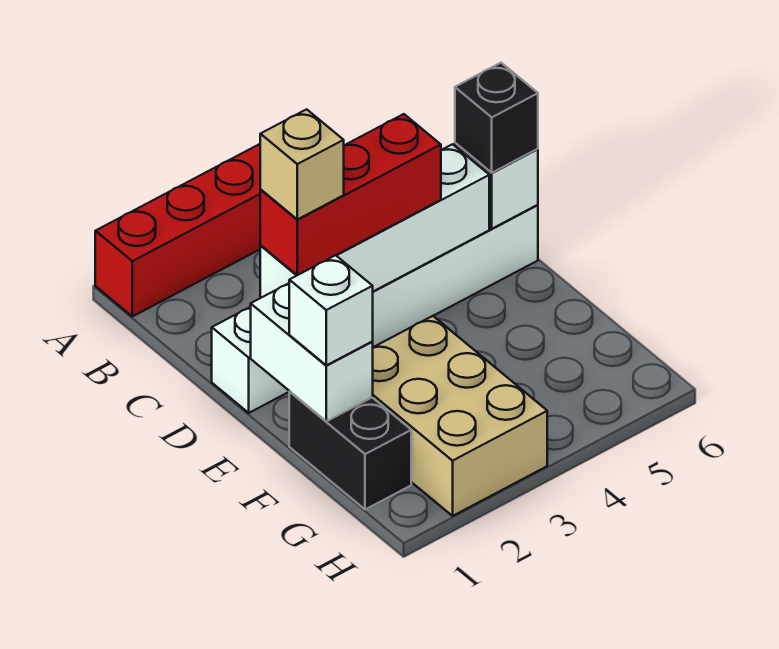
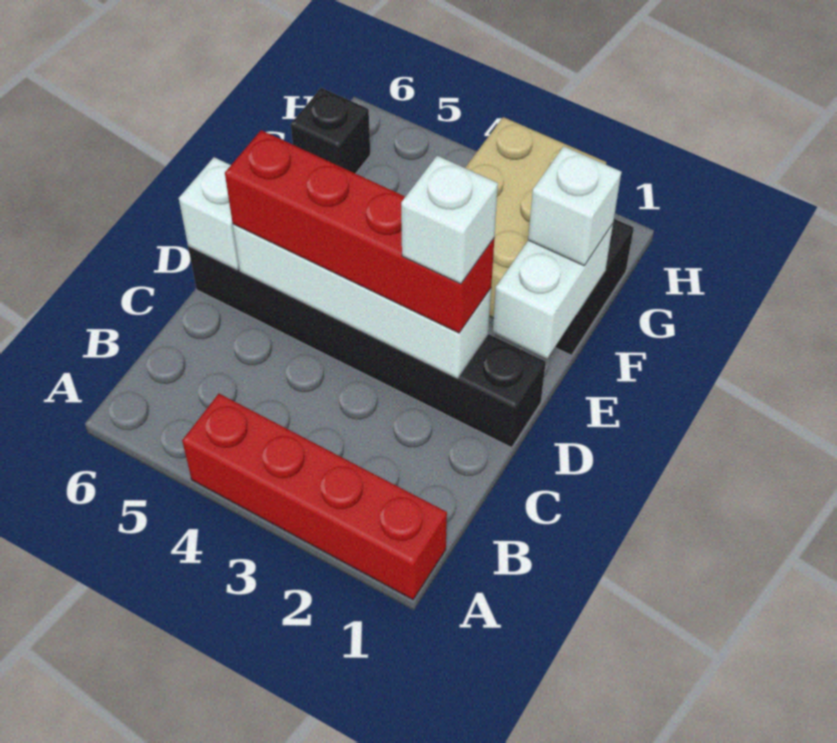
white 1x6 brick [212,205,538,413] -> black 1x6 brick [188,246,546,448]
red 1x3 brick [260,114,441,275] -> red 1x4 brick [225,130,494,333]
tan 1x1 brick [260,109,344,219] -> white 1x1 brick [401,156,498,284]
black 1x1 brick [455,63,538,173] -> black 1x1 brick moved to [291,88,370,174]

